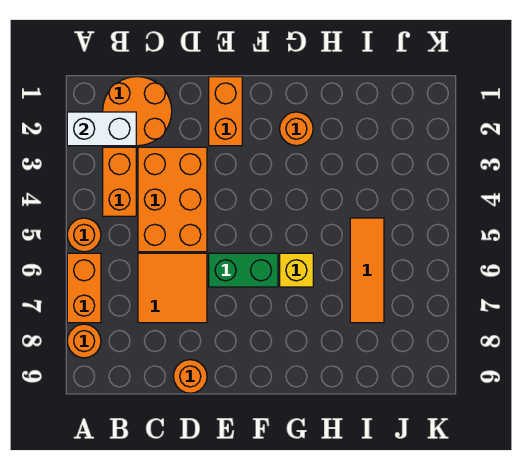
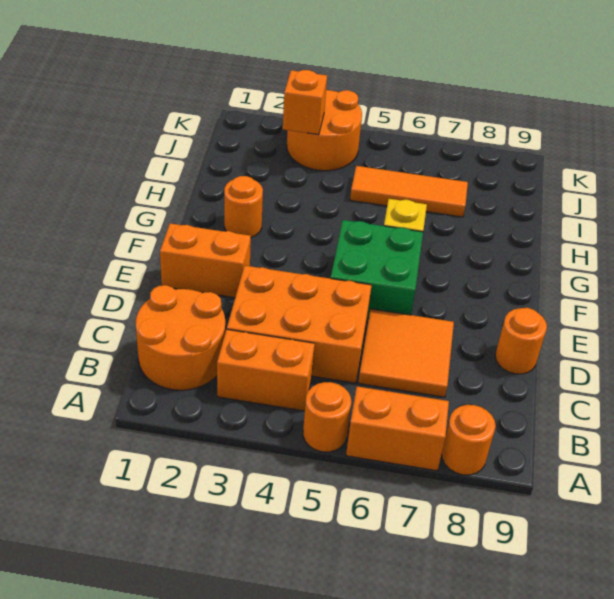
white 1x2 brick [67,112,136,146] -> none
green 1x2 brick [209,253,278,287] -> green 2x2 brick [331,220,423,318]
none -> orange 2x2 round brick [287,90,362,171]
none -> orange 1x1 brick [283,70,327,135]

